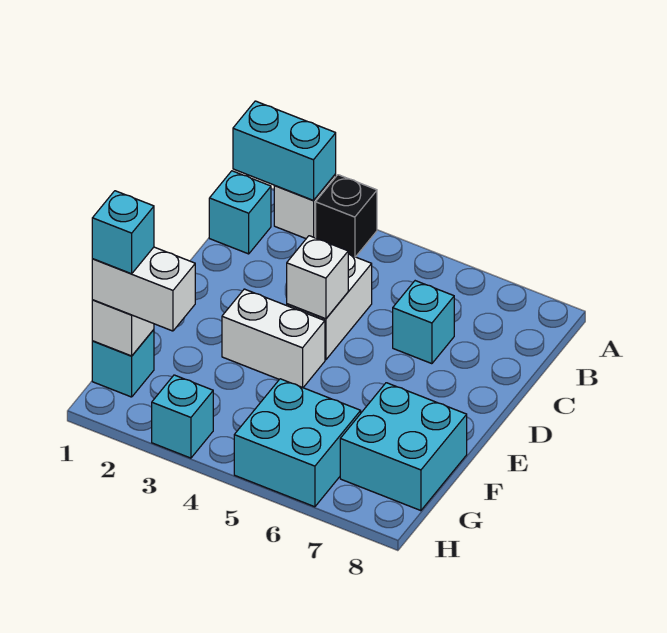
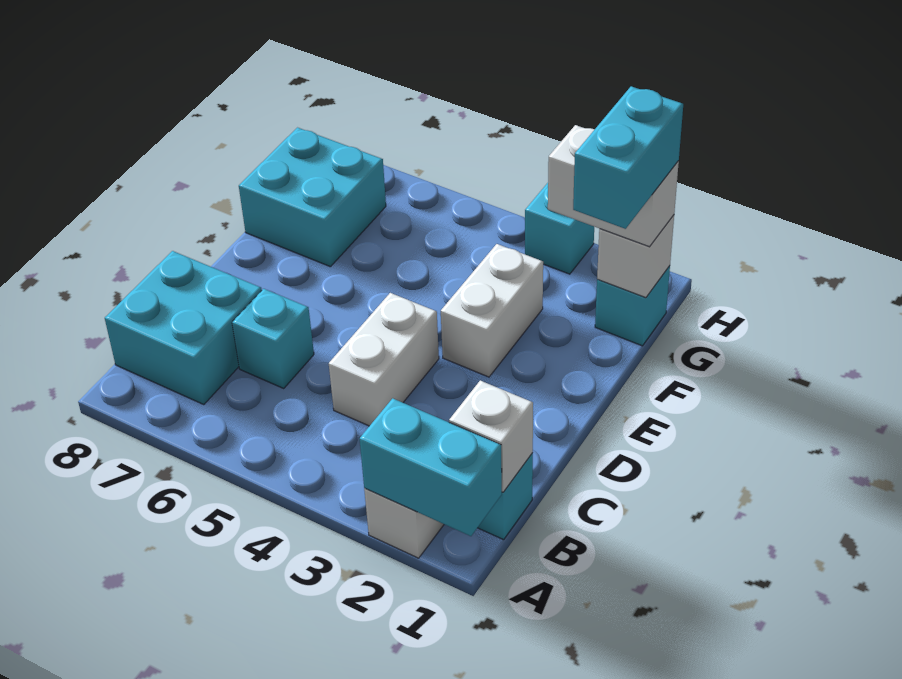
black 1x1 brick [316,175,377,257] -> none
white 1x1 brick [287,236,348,319] -> white 1x1 brick moved to [449,381,533,492]
white 1x2 brick [222,289,325,387] -> white 1x2 brick turned to [441,244,543,377]
cyan 1x1 brick [92,191,154,274] -> cyan 1x2 brick [573,86,683,229]
cyan 2x2 brick [234,379,361,507] -> cyan 2x2 brick moved to [105,251,262,405]

